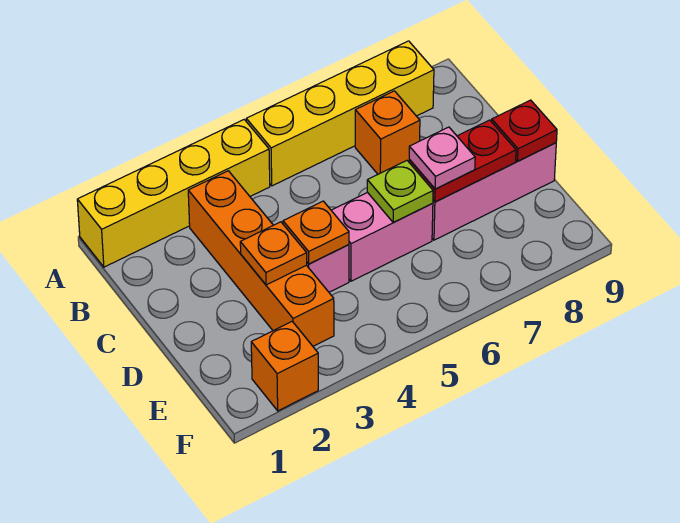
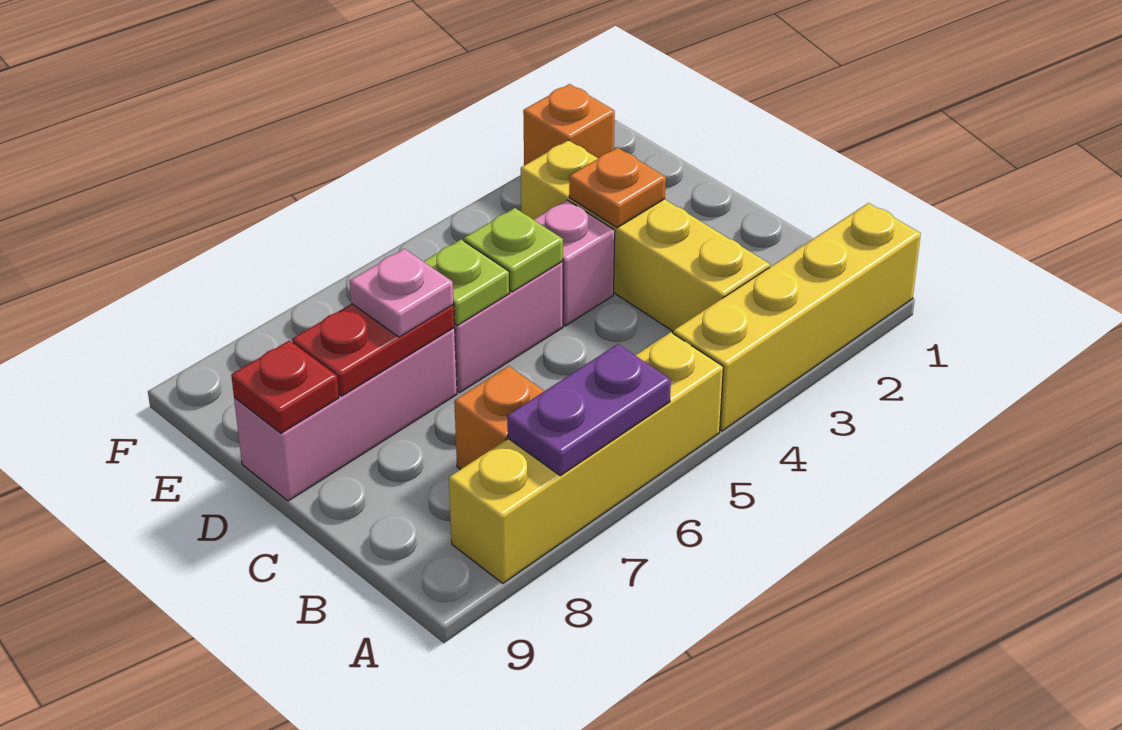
none -> purple 1x2 plate [507,344,671,476]
orange 1x4 brick [188,171,334,346] -> yellow 1x4 brick [521,140,770,331]
orange 1x1 plate [283,201,349,264] -> none
none -> lime 1x1 plate [464,208,563,292]

